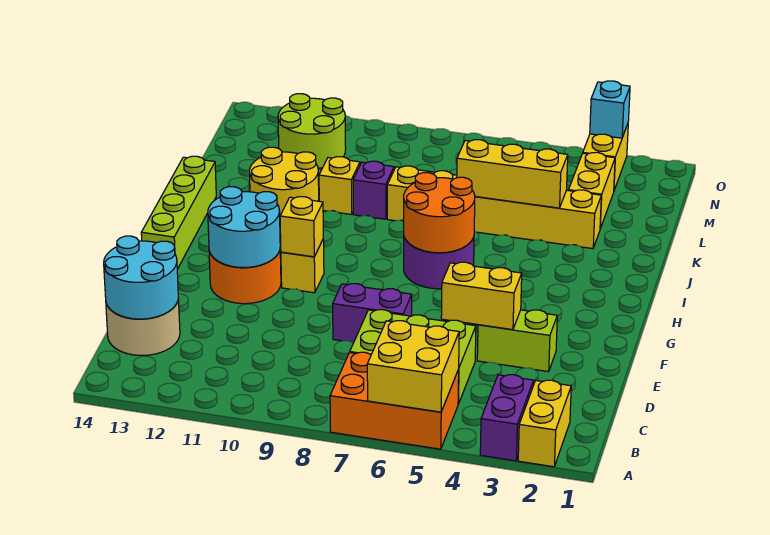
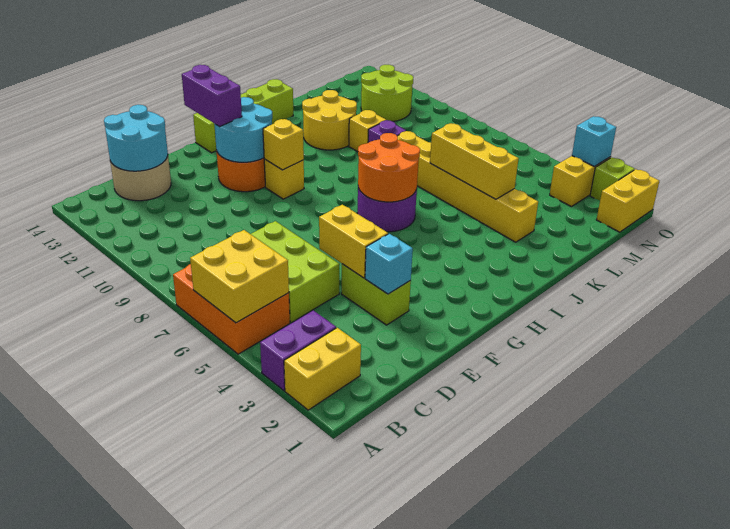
none -> cyan 1x1 brick [365,234,413,294]
purple 1x2 brick [333,284,412,343] -> purple 1x2 brick moved to [182,65,242,127]
yellow 1x2 brick [569,152,615,228] -> yellow 1x2 brick moved to [596,169,659,232]
none -> lime 1x1 brick [590,157,635,201]

